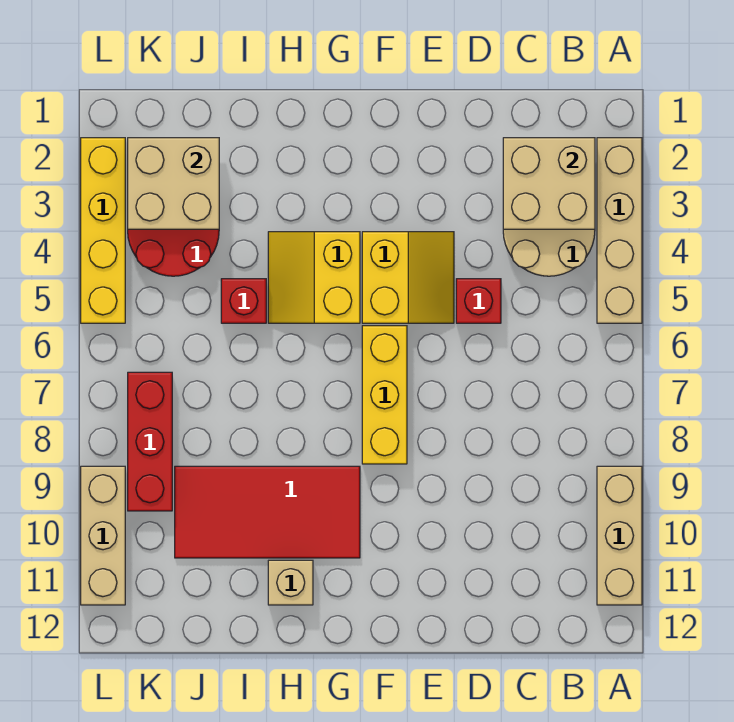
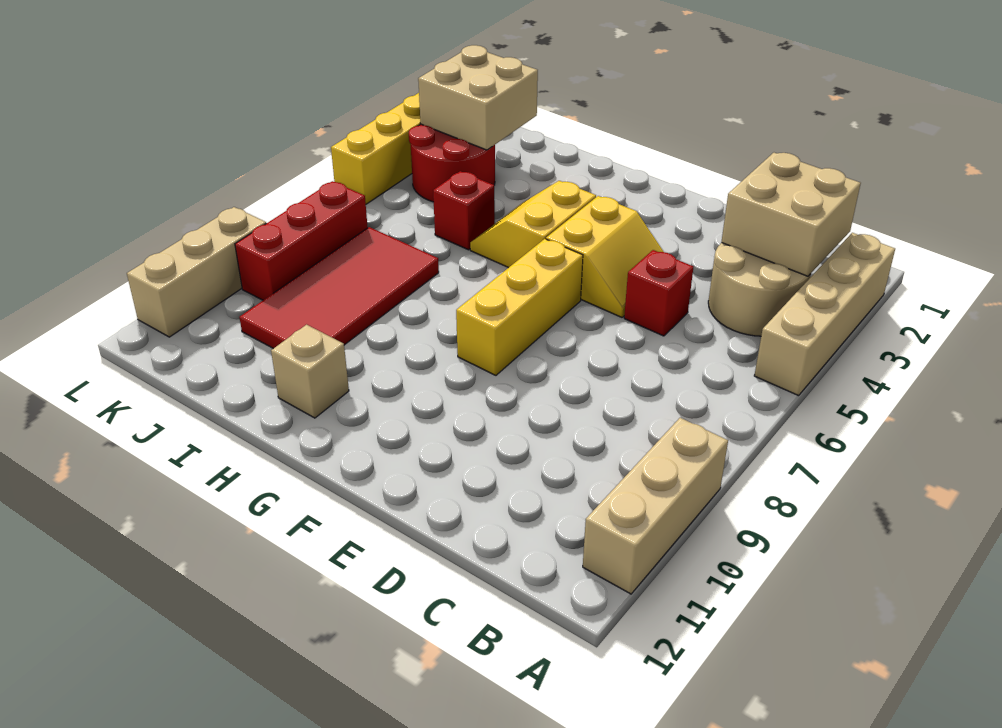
red 2x4 tile [175,466,360,558] -> red 2x4 tile turned to [239,227,439,349]

